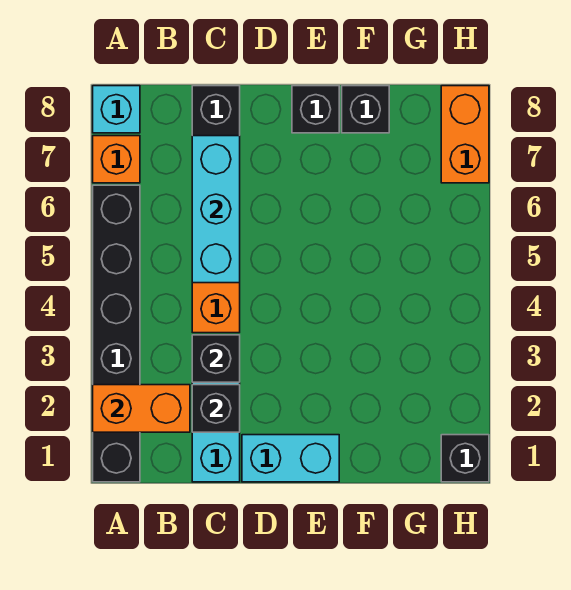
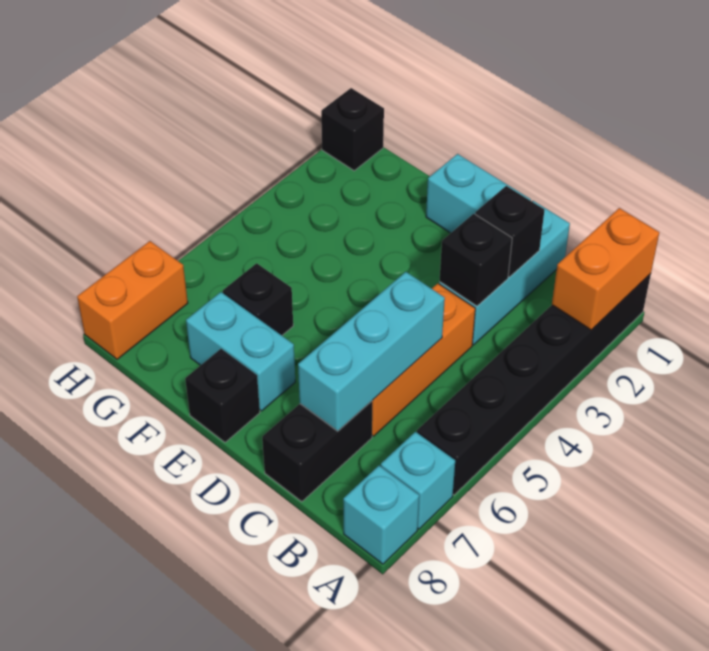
orange 1x2 brick [93,385,190,432] -> orange 1x2 brick turned to [552,208,659,330]
orange 1x1 brick [93,136,140,183] -> cyan 1x1 brick [381,432,455,529]
none -> cyan 1x2 brick [186,292,295,411]
black 1x1 brick [342,86,389,133] -> black 1x1 brick moved to [223,263,293,335]

